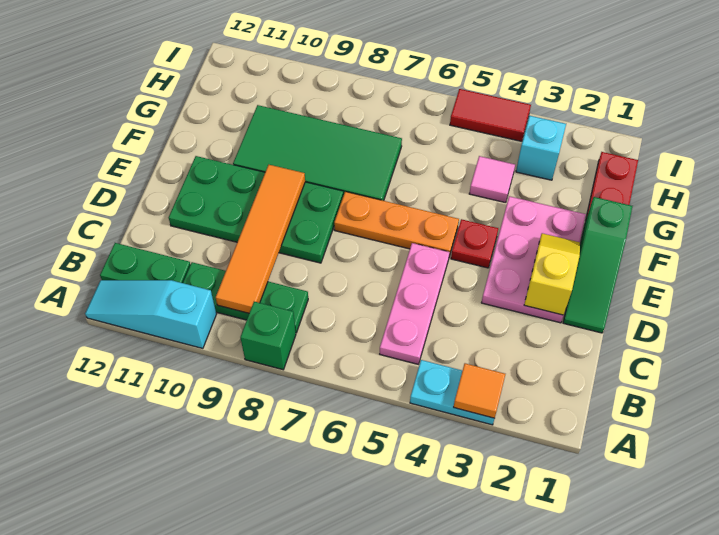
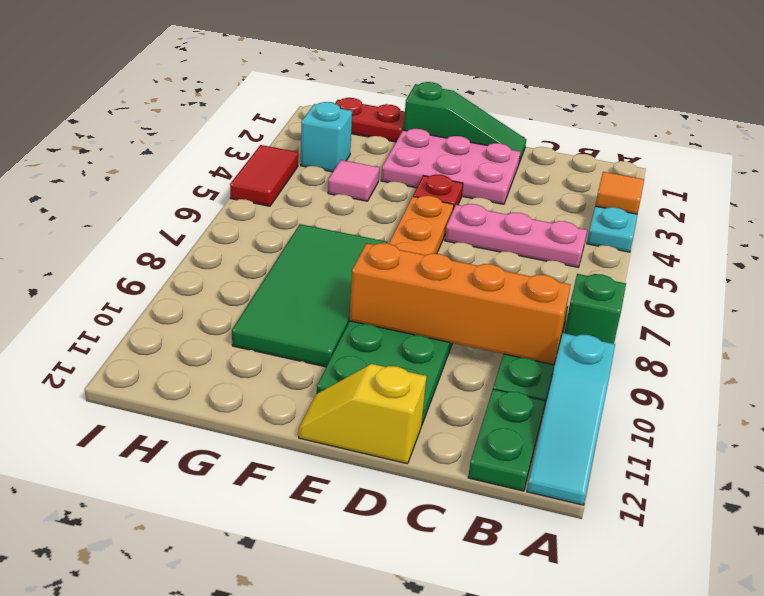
orange 1x4 tile [216,165,305,313] -> orange 1x4 brick [349,243,571,365]
yellow 1x2 slope [524,233,580,315] -> yellow 1x2 slope moved to [299,364,427,464]

